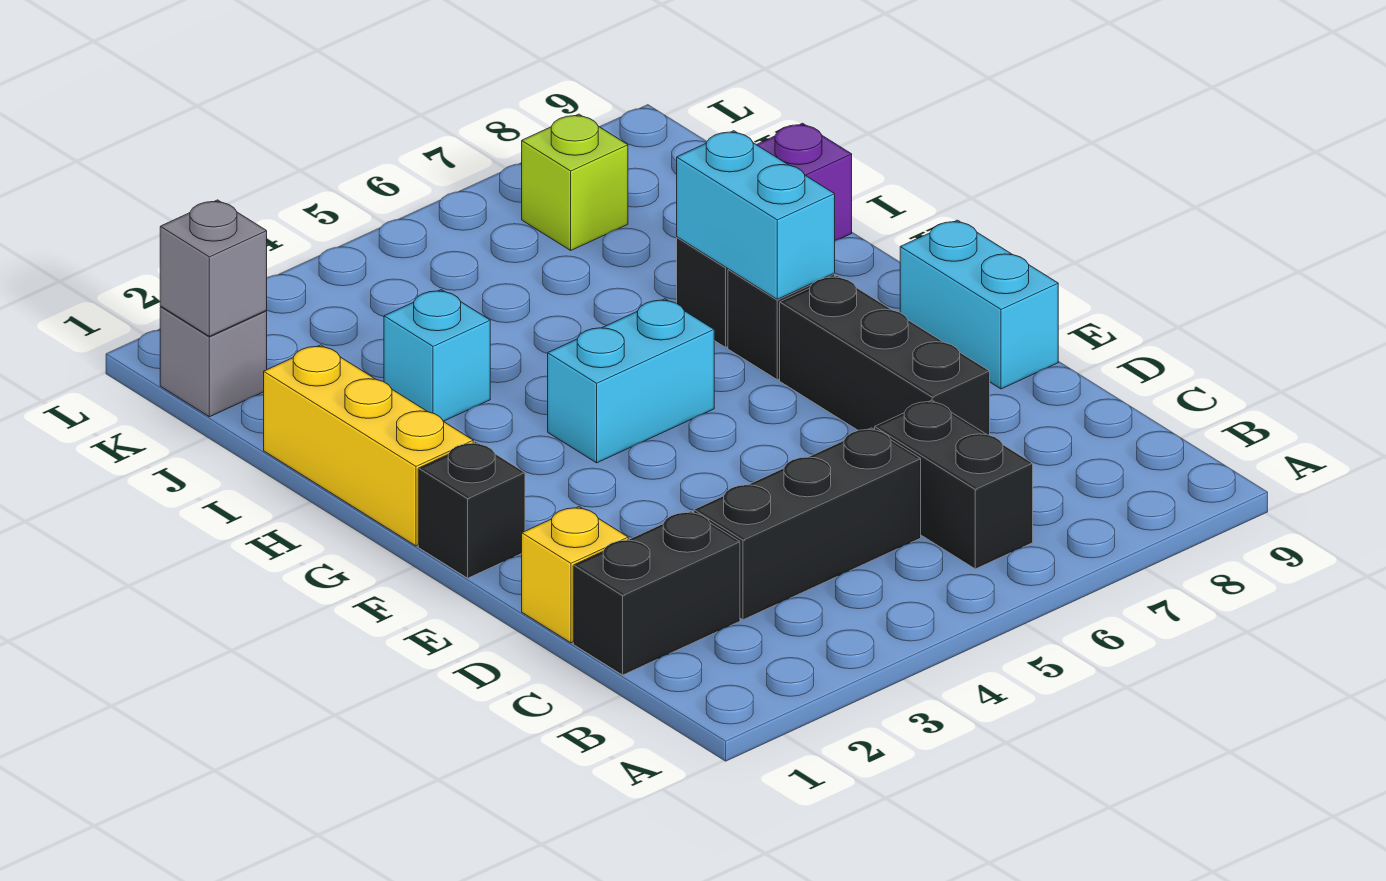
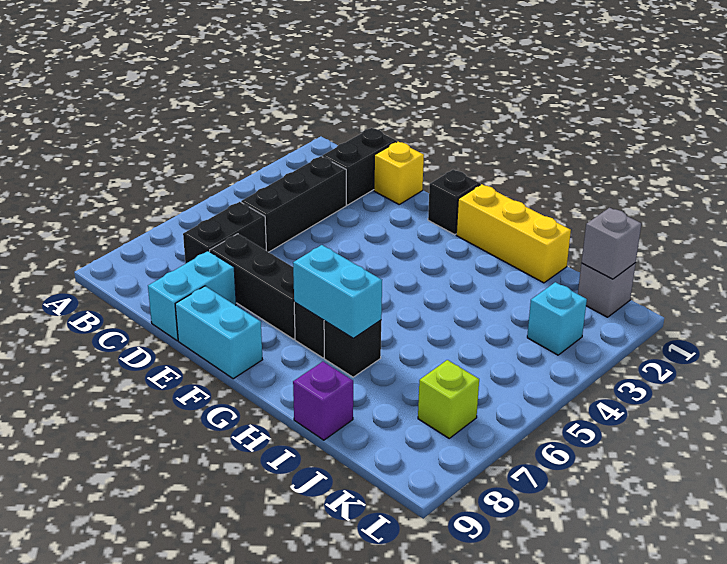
black 1x2 brick [875,400,1033,569] -> black 1x2 brick turned to [183,202,266,264]
cyan 1x2 brick [548,299,714,463] -> cyan 1x2 brick moved to [148,251,236,341]
cyan 1x1 brick [384,290,490,421] -> cyan 1x1 brick moved to [527,282,587,355]

